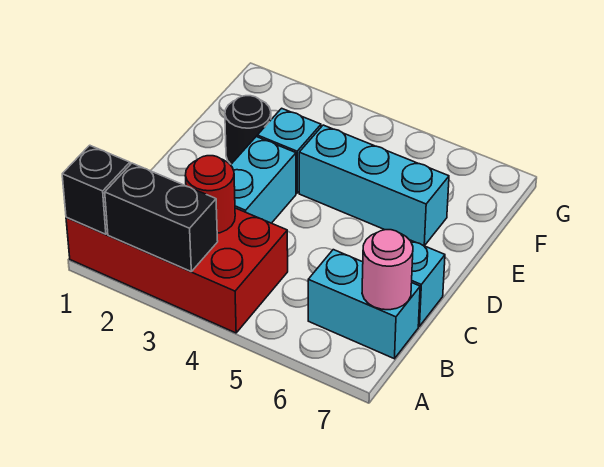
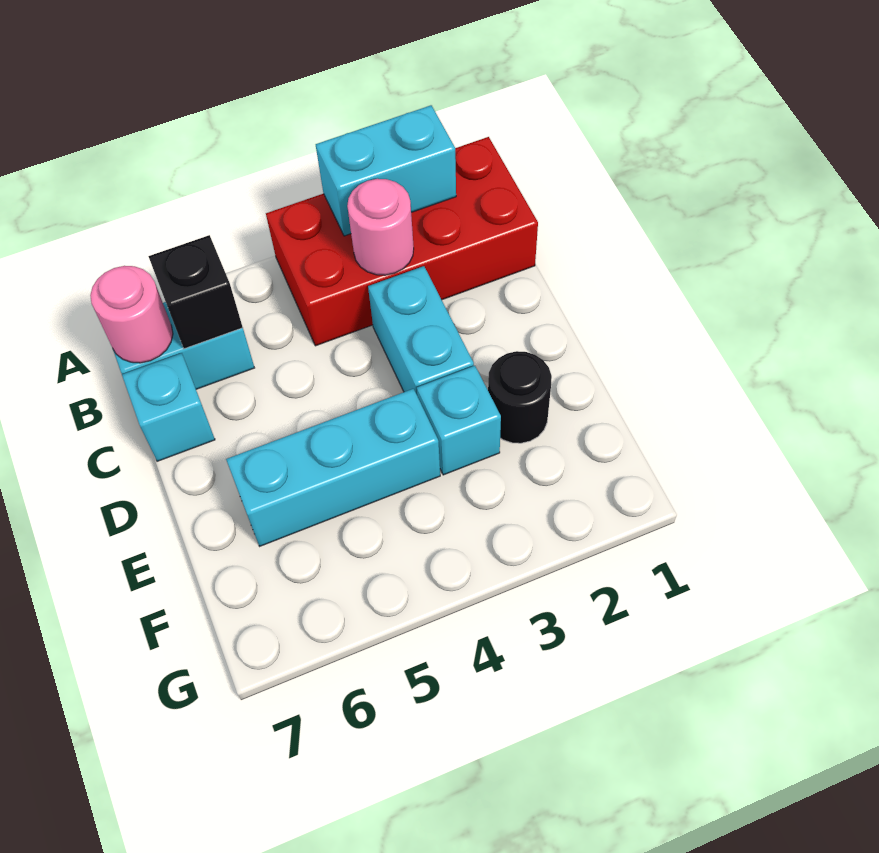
black 1x1 brick [62,145,130,234] -> black 1x1 brick moved to [148,235,243,349]
black 1x2 brick [105,163,218,272] -> cyan 1x2 brick [316,105,456,236]
red 1x1 round brick [185,156,235,233] -> pink 1x1 round brick [347,179,414,275]

